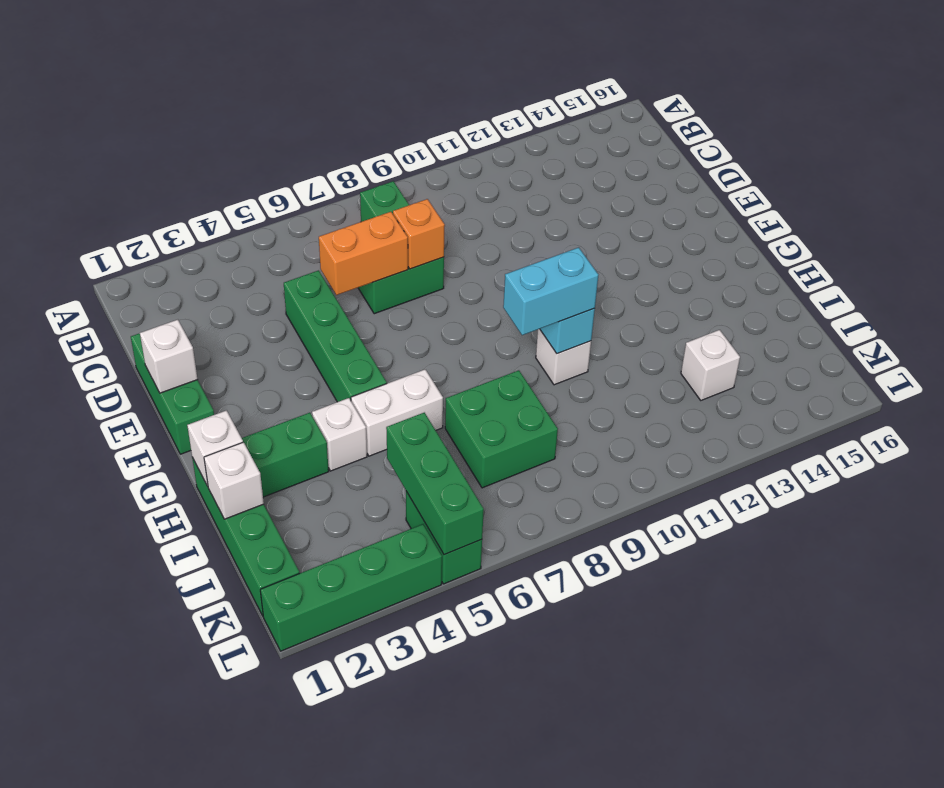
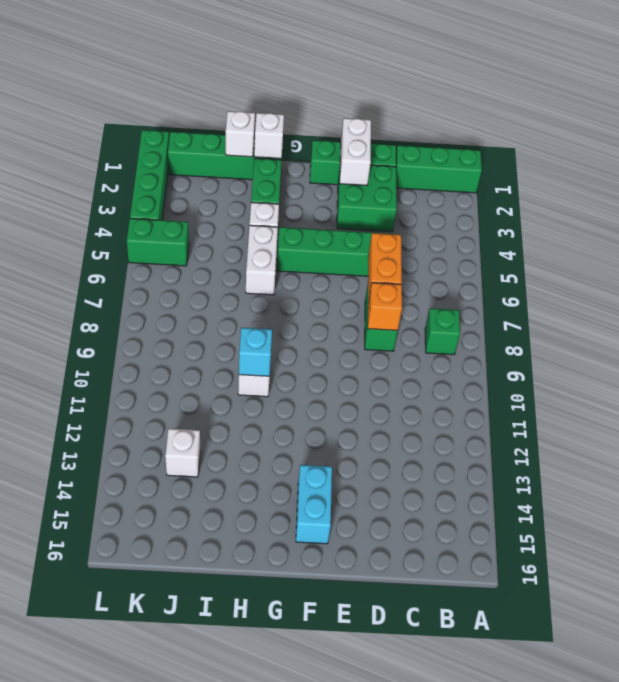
white 1x1 brick [140,320,198,393] -> white 1x2 brick [340,118,371,185]
cyan 1x2 brick [503,247,598,335] -> cyan 1x2 brick moved to [296,465,332,544]
green 2x2 brick [445,370,558,488] -> green 2x2 brick moved to [337,165,397,232]
green 1x3 brick [386,413,484,555] -> green 1x3 brick moved to [396,146,482,193]

